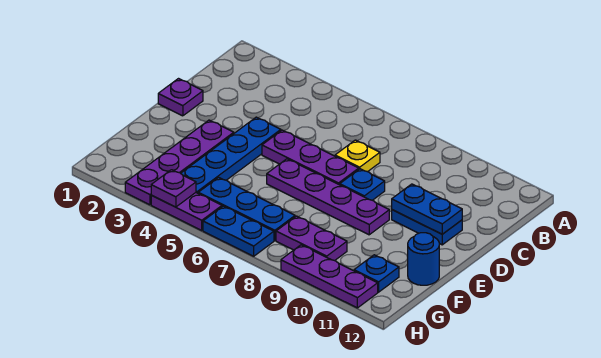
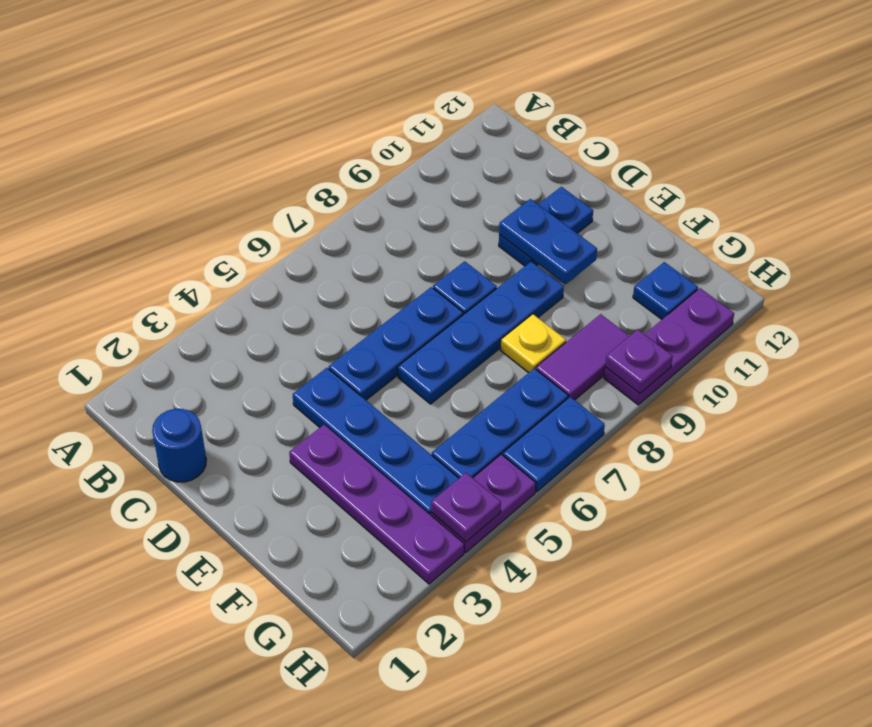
yellow 1x1 plate [335,140,380,172] -> yellow 1x1 plate moved to [500,314,566,373]
purple 1x1 plate [158,79,203,116] -> purple 1x1 plate moved to [605,330,673,393]
purple 1x3 plate [262,130,359,185] -> blue 1x3 plate [329,287,463,400]
blue 1x2 plate [392,184,462,234] -> blue 1x2 plate turned to [499,199,597,284]
purple 1x4 plate [267,159,389,235] -> blue 1x4 plate [398,262,564,404]
blue 1x1 round brick [408,233,439,285] -> blue 1x1 round brick moved to [152,409,206,482]
purple 1x2 plate [276,216,347,261] -> purple 1x2 tile [536,314,629,400]

